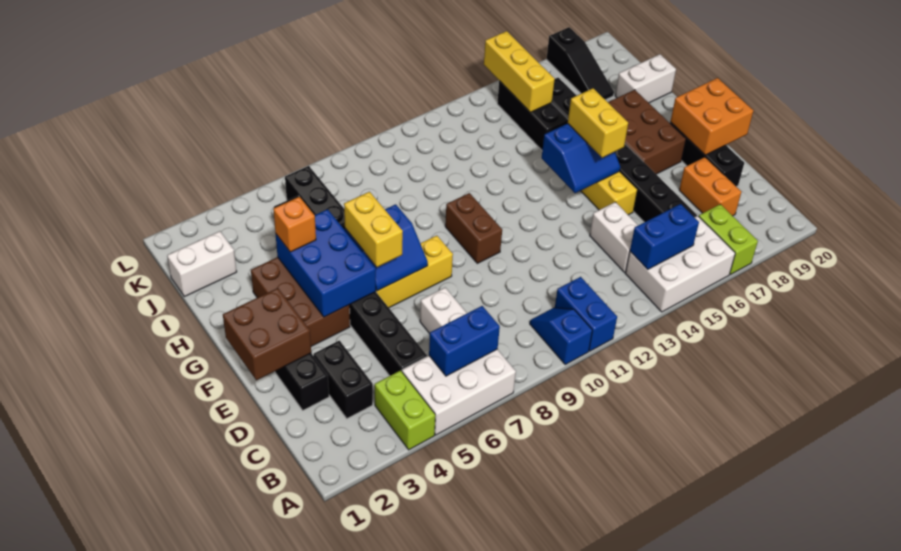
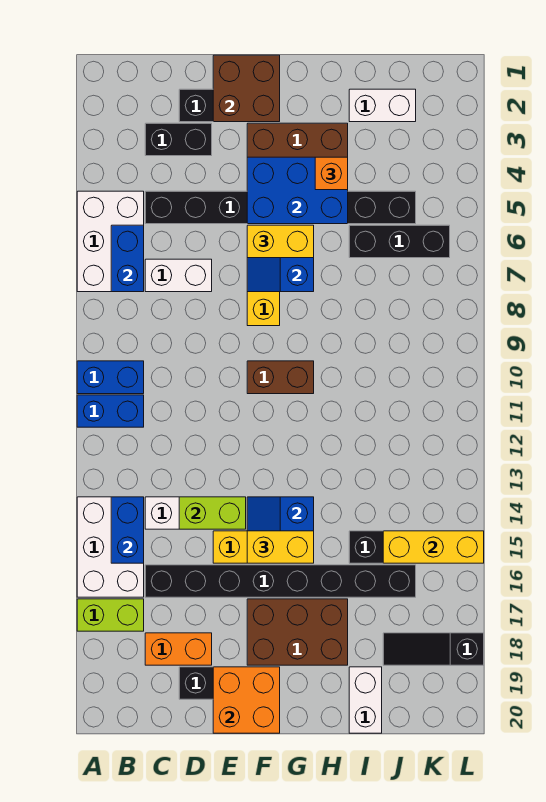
lime 1x2 brick [375,370,435,450] -> lime 1x2 brick moved to [179,497,246,529]
blue 1x2 slope [530,308,592,364] -> blue 1x2 brick [77,361,144,394]
white 1x2 brick [167,231,237,297] -> white 1x2 brick turned to [349,89,416,122]

